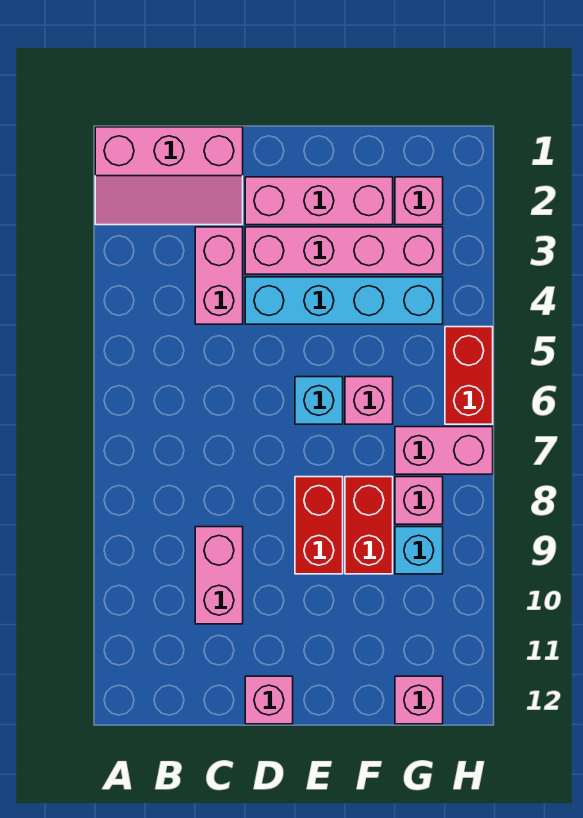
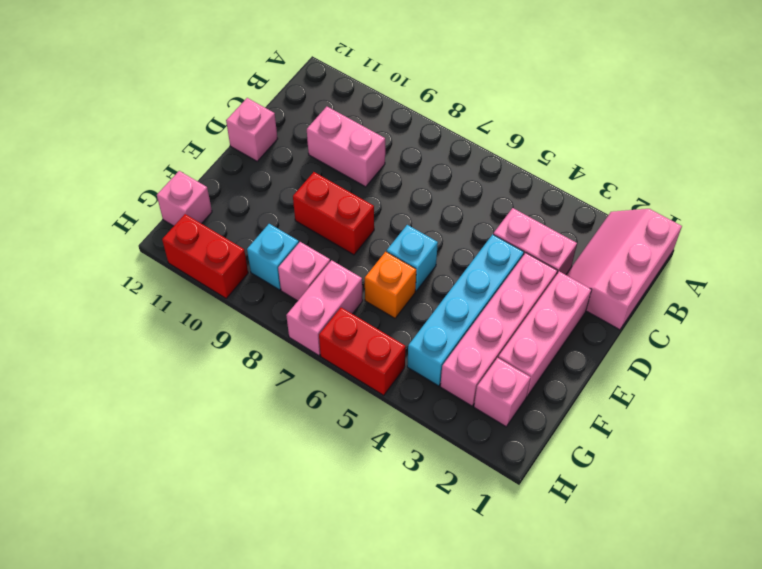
pink 1x1 brick [345,377,393,424] -> orange 1x1 brick [365,252,416,318]
red 1x2 brick [345,477,393,574] -> red 1x2 brick moved to [162,214,248,298]

